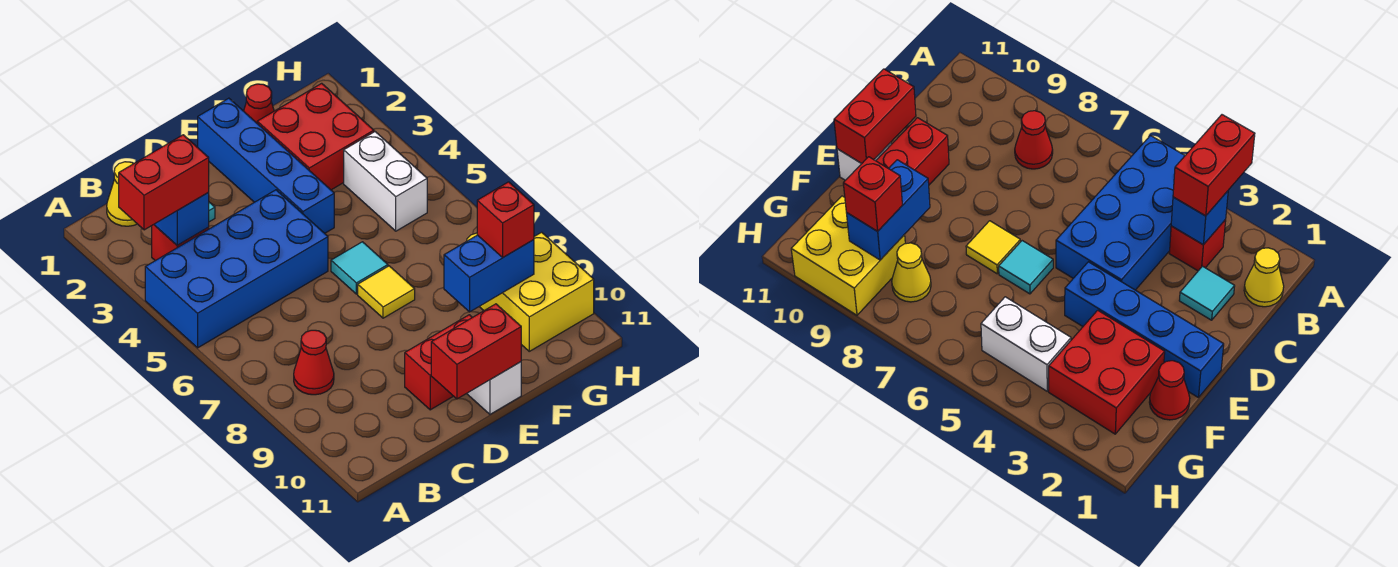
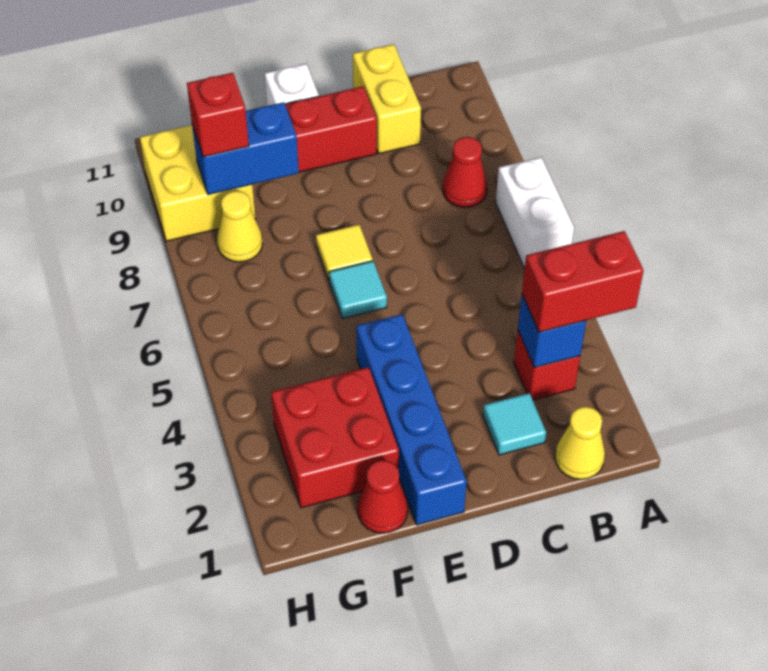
blue 2x4 brick [145,190,328,348] -> none
none -> yellow 1x2 brick [353,44,421,154]
red 1x2 brick [431,304,521,399] -> none
white 1x2 brick [344,132,427,231] -> white 1x2 brick moved to [496,157,574,268]

